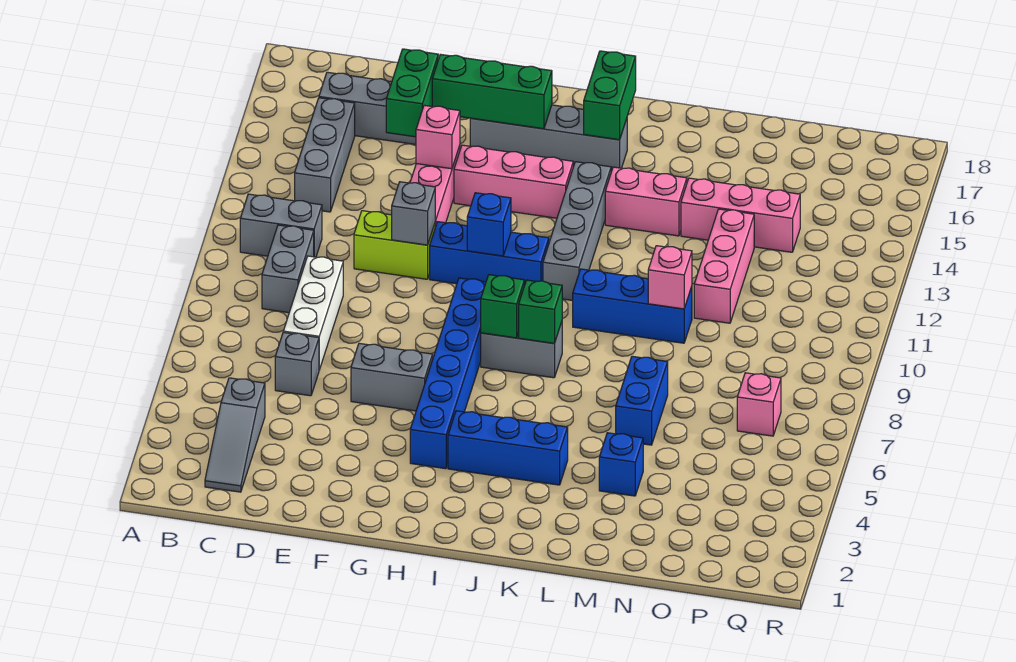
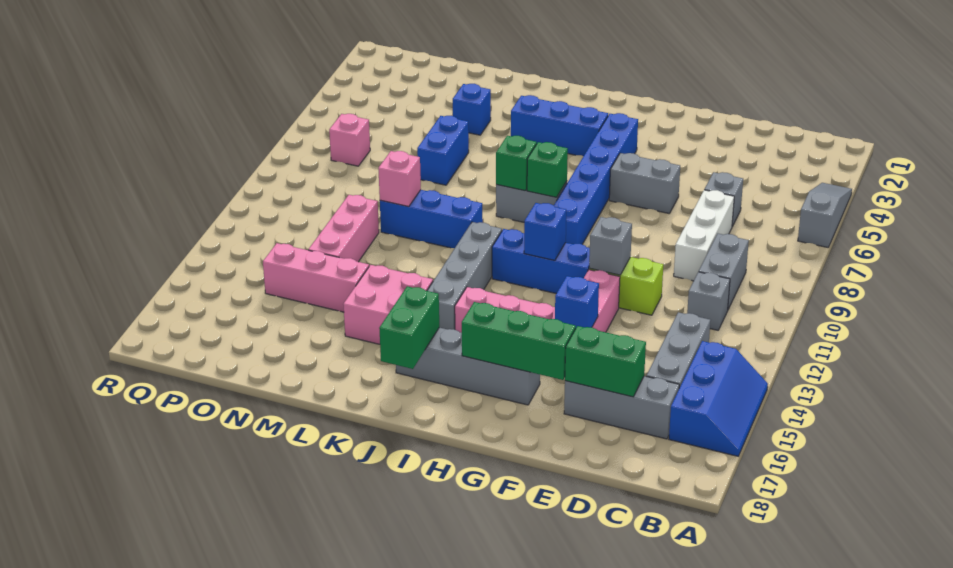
none -> blue 2x3 slope [669,341,768,456]
grey 1x2 brick [240,194,322,257] -> grey 1x1 brick [687,272,730,330]
grey 1x3 slope [205,378,265,492] -> grey 1x3 slope moved to [798,183,852,247]
green 1x2 brick [386,49,438,137] -> green 1x2 brick turned to [565,326,646,397]
pink 1x1 brick [416,105,460,169] -> blue 1x1 brick [555,276,599,327]
pink 1x2 brick [605,167,687,236] -> pink 2x2 brick [343,265,433,344]

